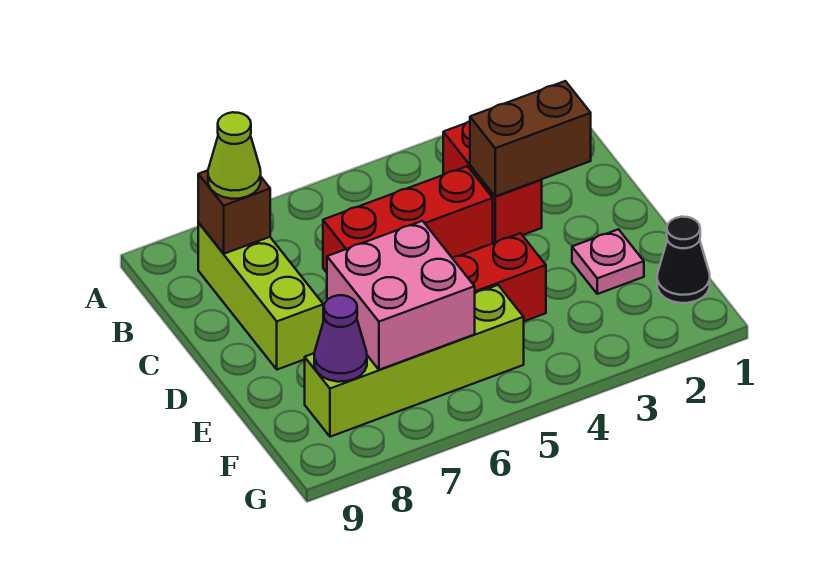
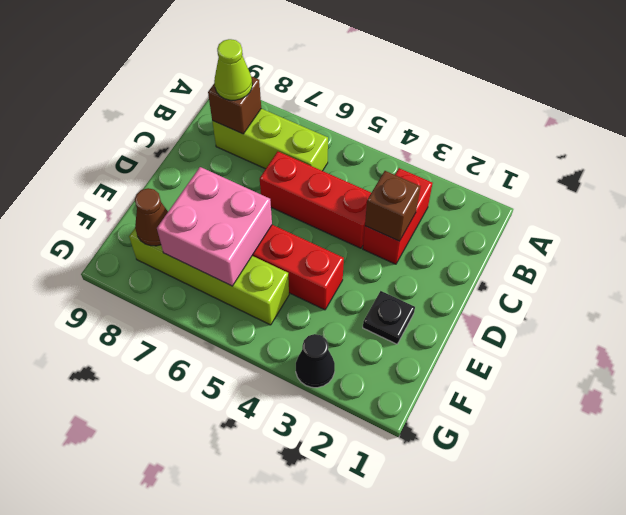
lime 1x3 brick [198,223,323,370] -> lime 1x3 brick turned to [212,109,328,171]
brown 1x2 brick [470,81,591,196] -> brown 1x1 brick [365,171,420,241]
pink 1x1 plate [572,229,644,294] -> black 1x1 plate [363,291,415,344]
black 1x1 cone [657,217,710,303] -> black 1x1 cone moved to [296,334,335,388]
purple 1x1 cone [314,295,367,382] -> brown 1x1 cone [135,188,168,246]

